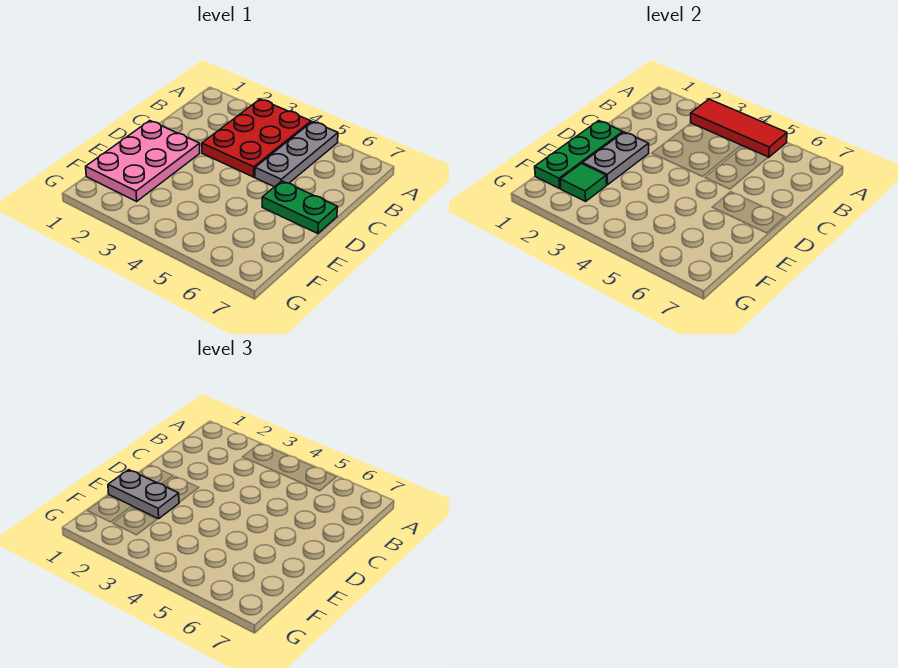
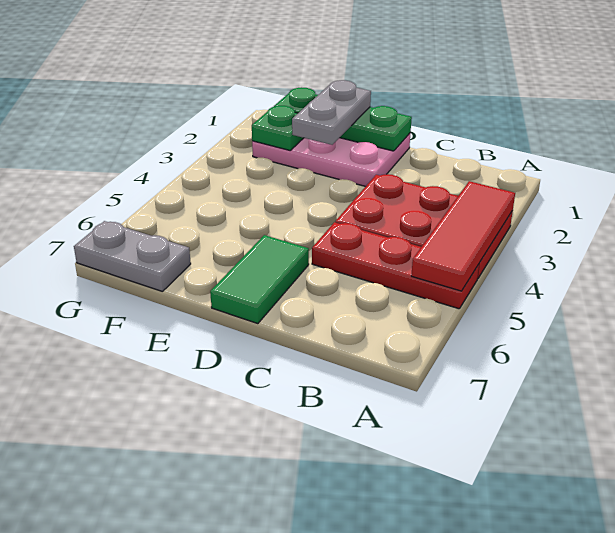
grey 1x3 plate [255,122,338,187] -> red 1x3 plate [312,222,479,309]
grey 1x2 plate [583,132,649,185] -> grey 1x2 plate moved to [74,221,191,291]
green 1x2 plate [262,181,337,234] -> green 1x2 tile [210,235,309,324]
green 1x1 tile [560,164,607,201] -> green 1x1 plate [252,106,303,150]

